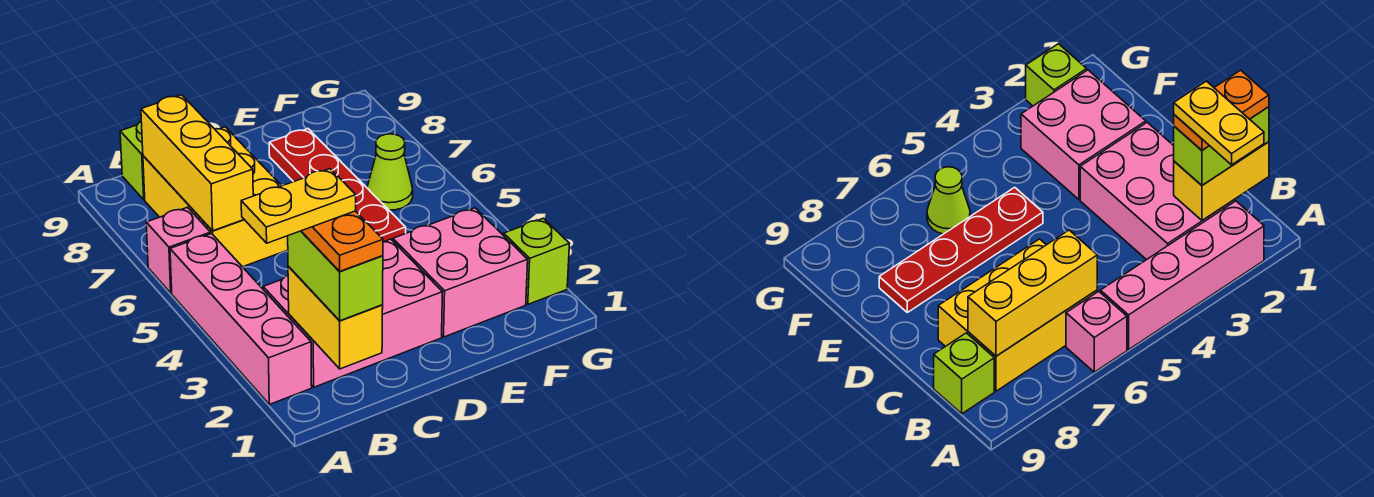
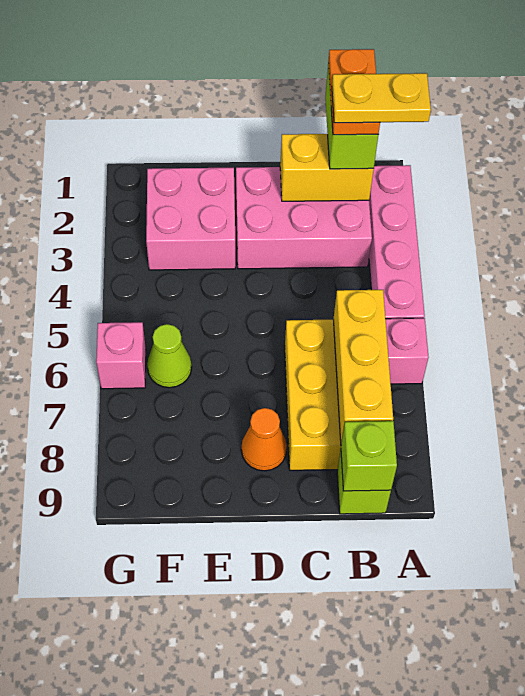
yellow 1x2 brick [288,267,383,369] -> yellow 1x2 brick turned to [280,134,374,201]
none -> orange 1x1 cone [241,408,287,471]
red 1x4 plate [269,129,406,242] -> none
lime 1x1 brick [504,218,569,304] -> lime 1x1 brick moved to [341,421,397,491]
none -> pink 1x1 brick [96,322,146,389]

